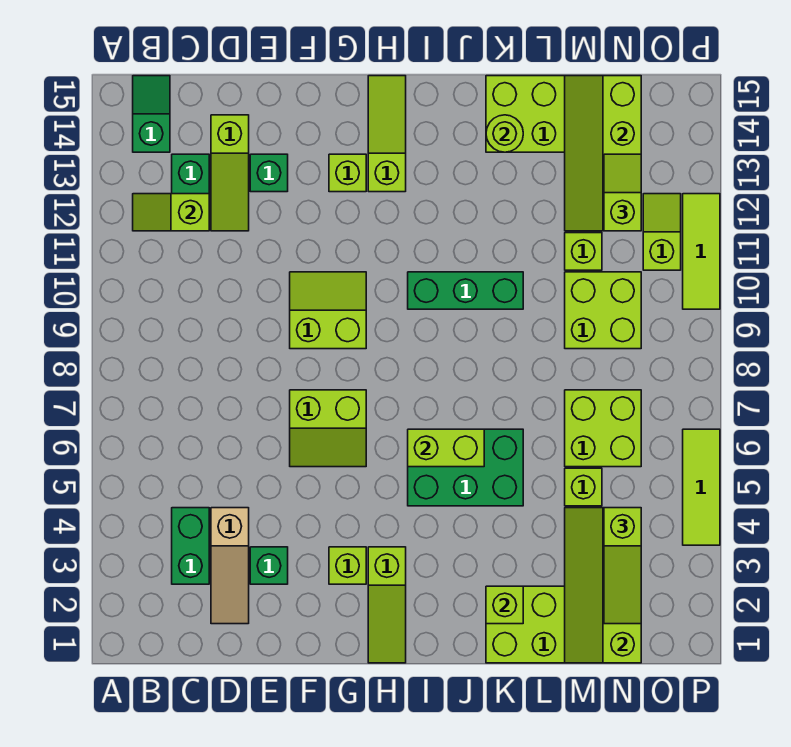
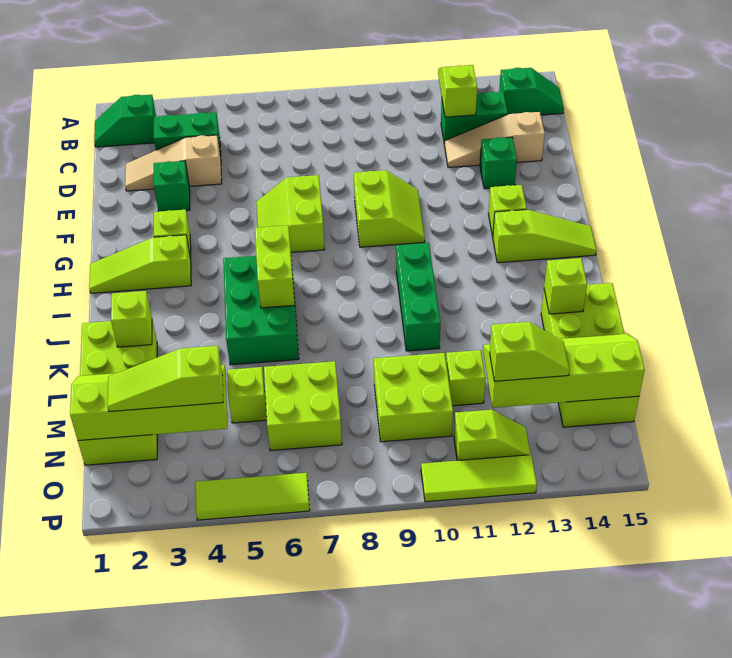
none -> green 1x2 slope [94,95,156,147]
lime 1x3 slope [211,115,249,231] -> tan 1x3 slope [444,112,545,168]
lime 1x1 round brick [486,115,523,152] -> lime 1x1 brick [544,258,587,314]

